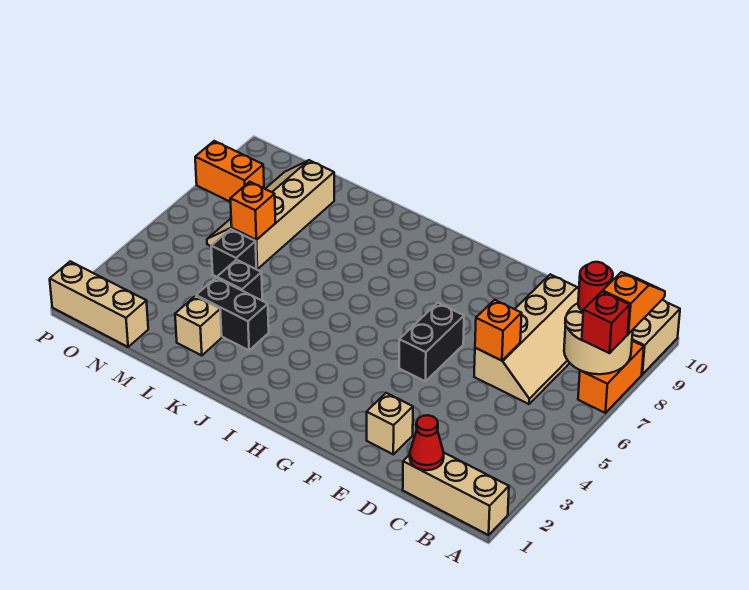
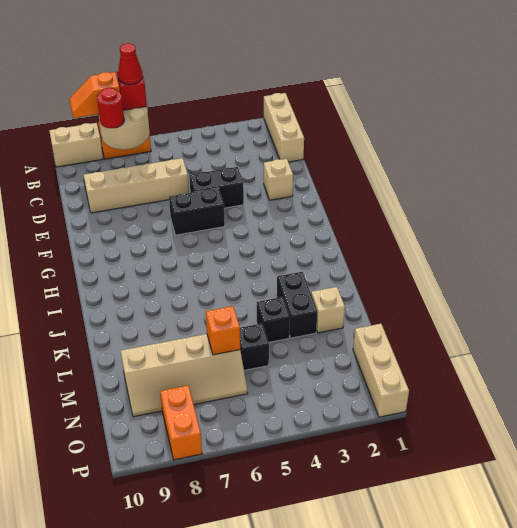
red 1x1 cone [410,415,444,470] -> red 1x1 cone moved to [118,43,143,85]
orange 1x1 brick [475,300,522,361] -> none
none -> black 1x2 brick [189,167,244,208]

